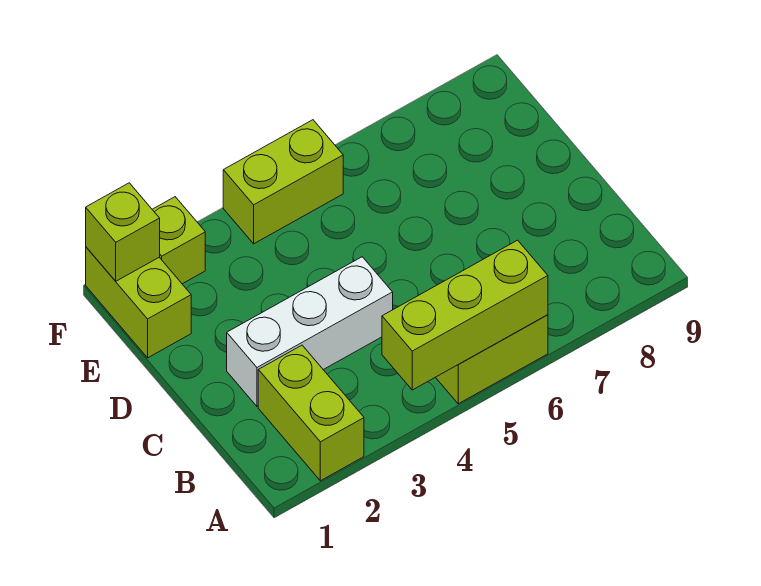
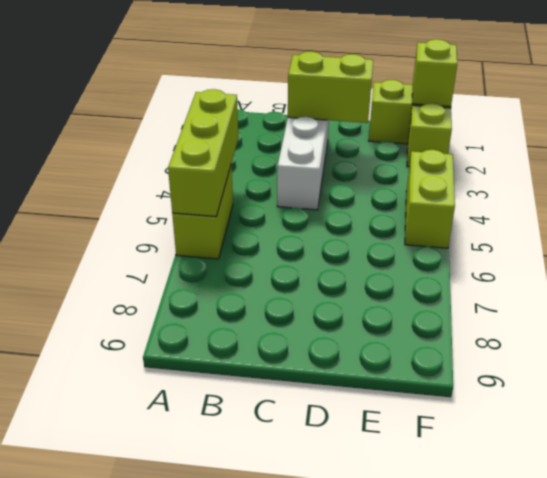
lime 1x2 brick [258,345,364,481] -> lime 1x2 brick moved to [288,51,373,123]

